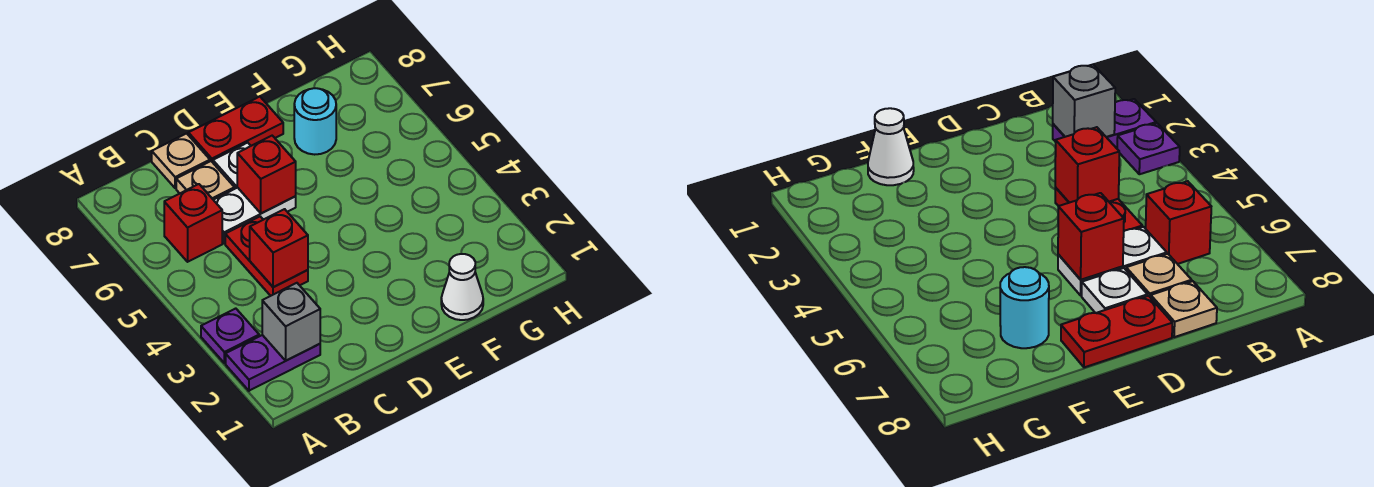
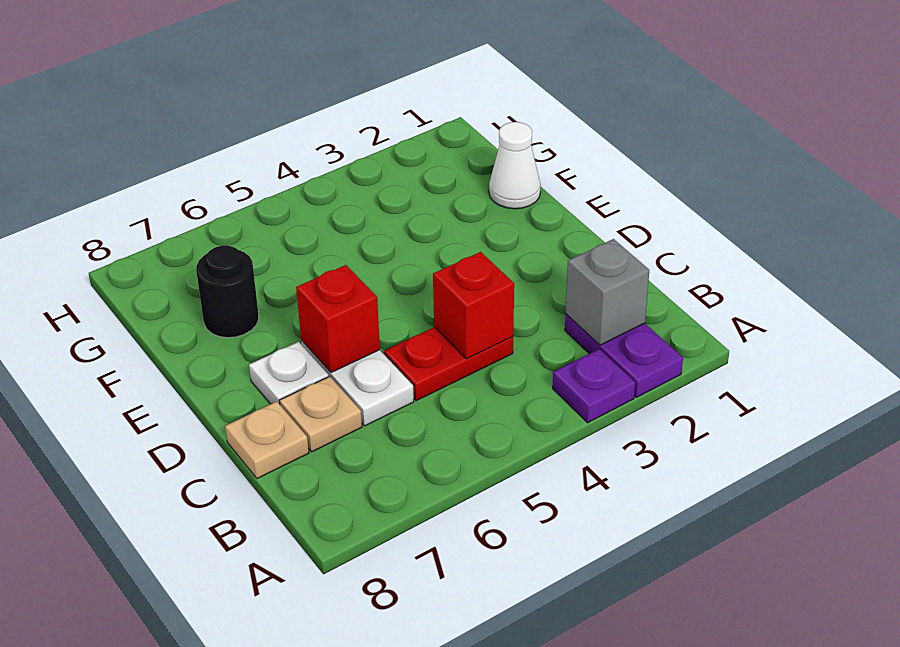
red 1x1 brick [164,184,222,262] -> none
red 1x2 plate [188,97,283,162] -> none
cyan 1x1 round brick [294,88,336,155] -> black 1x1 round brick [196,246,259,338]

